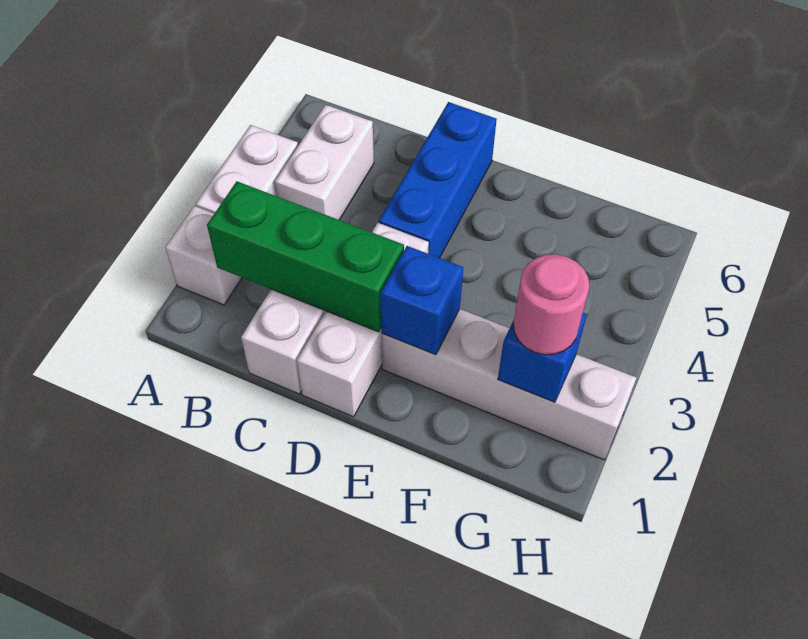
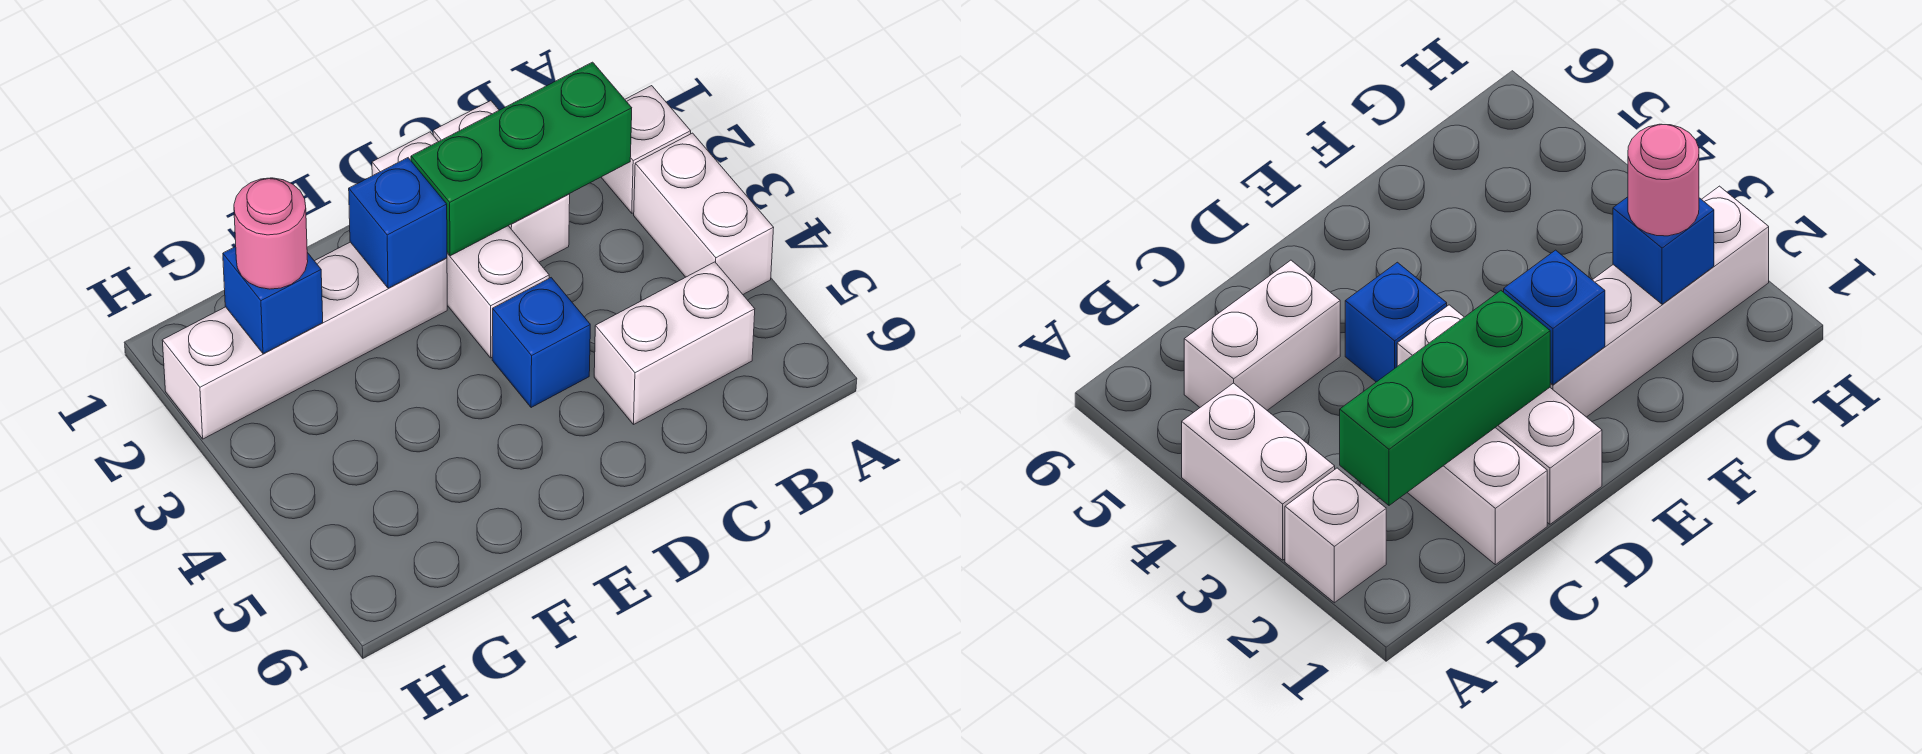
white 1x2 brick [275,105,374,220] -> white 1x2 brick turned to [594,262,755,424]
blue 1x3 brick [379,102,497,258] -> blue 1x1 brick [492,278,590,408]

